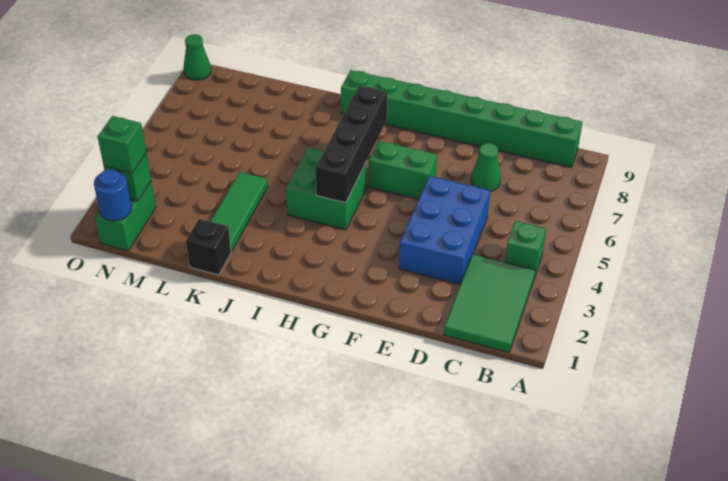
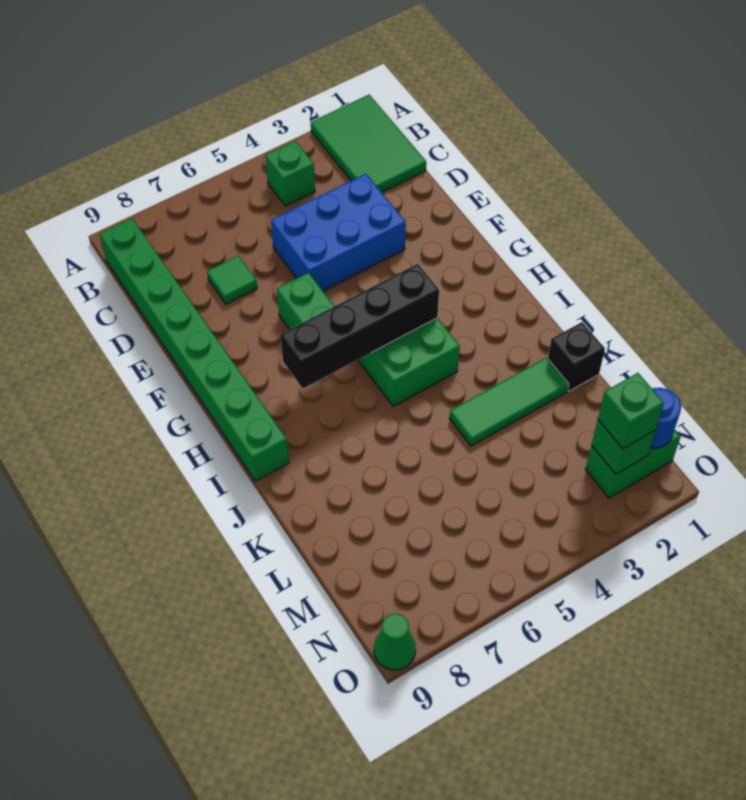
green 2x3 tile [444,254,536,352] -> green 2x3 tile turned to [311,95,426,192]
green 1x1 cone [471,143,501,191] -> green 1x1 tile [207,256,257,304]

